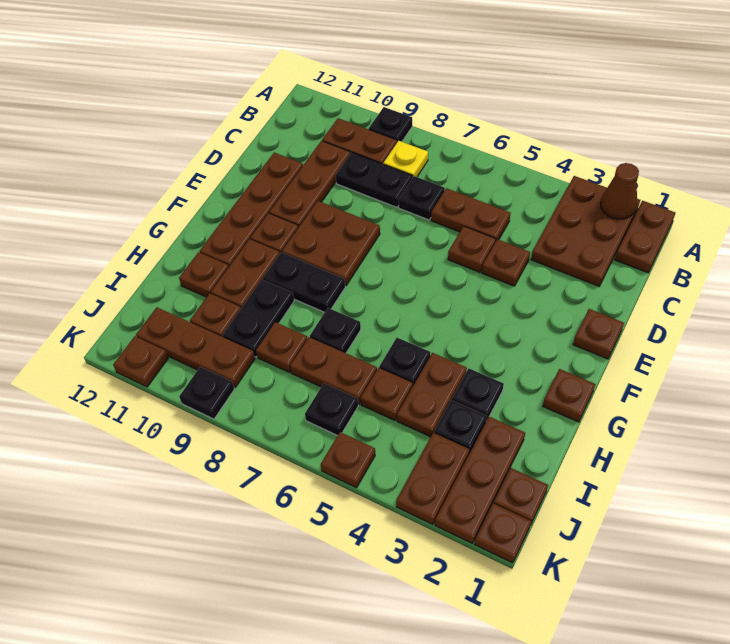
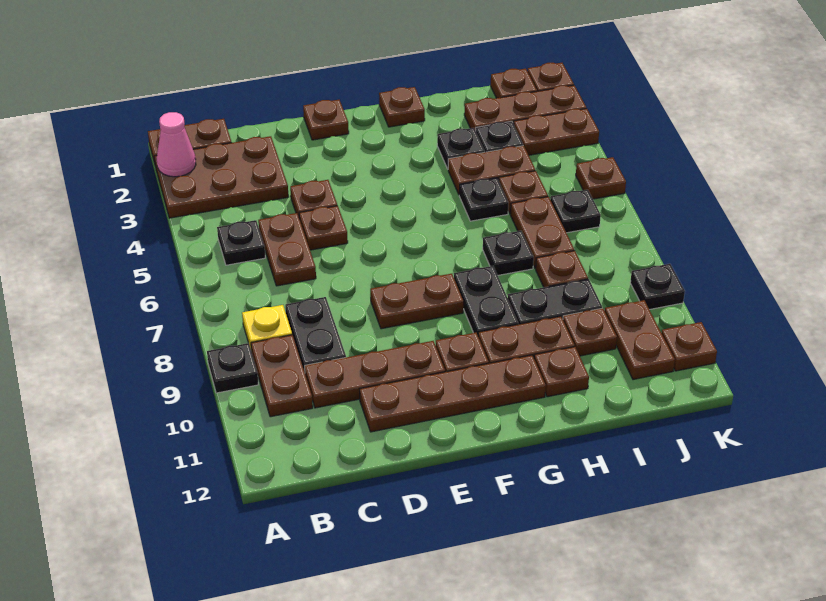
brown 1x1 cone [601,163,639,219] -> pink 1x1 cone [157,112,196,177]
black 1x1 plate [399,176,445,220] -> black 1x1 plate moved to [217,220,265,265]
brown 2x2 plate [282,201,380,286] -> brown 1x2 plate [370,274,463,329]
brown 1x3 plate [136,307,255,387] -> brown 1x2 plate [605,300,675,380]

